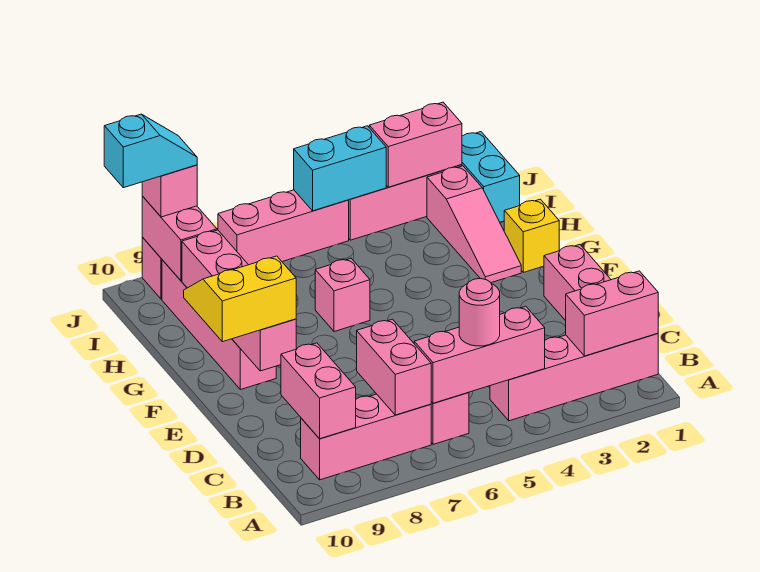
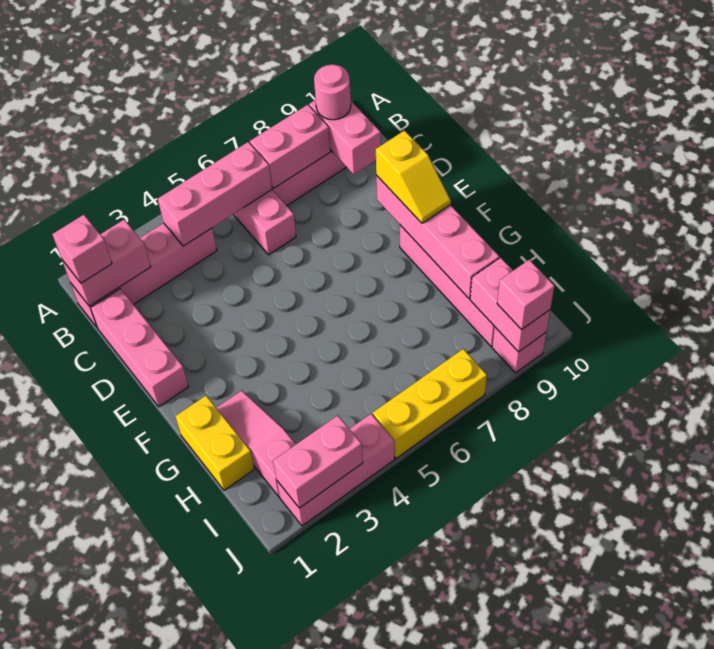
pink 1x1 round brick [459,279,500,346] -> pink 1x1 round brick moved to [314,64,351,120]
pink 1x2 brick [357,319,431,415] -> pink 1x2 brick turned to [250,105,330,188]
yellow 2x2 slope [184,256,296,342] -> yellow 1x2 slope [376,131,451,223]
yellow 1x1 brick [504,199,559,272] -> yellow 1x2 brick [175,396,254,490]
pink 1x1 brick [315,258,370,332] -> pink 1x1 brick moved to [52,215,112,283]
cyan 1x2 brick [462,132,520,222] -> none
cyan 1x2 brick [294,126,386,211] -> none
pink 1x3 brick [218,190,349,265] -> yellow 1x3 brick [373,349,487,458]
cyan 1x2 slope [104,114,197,188] -> none

